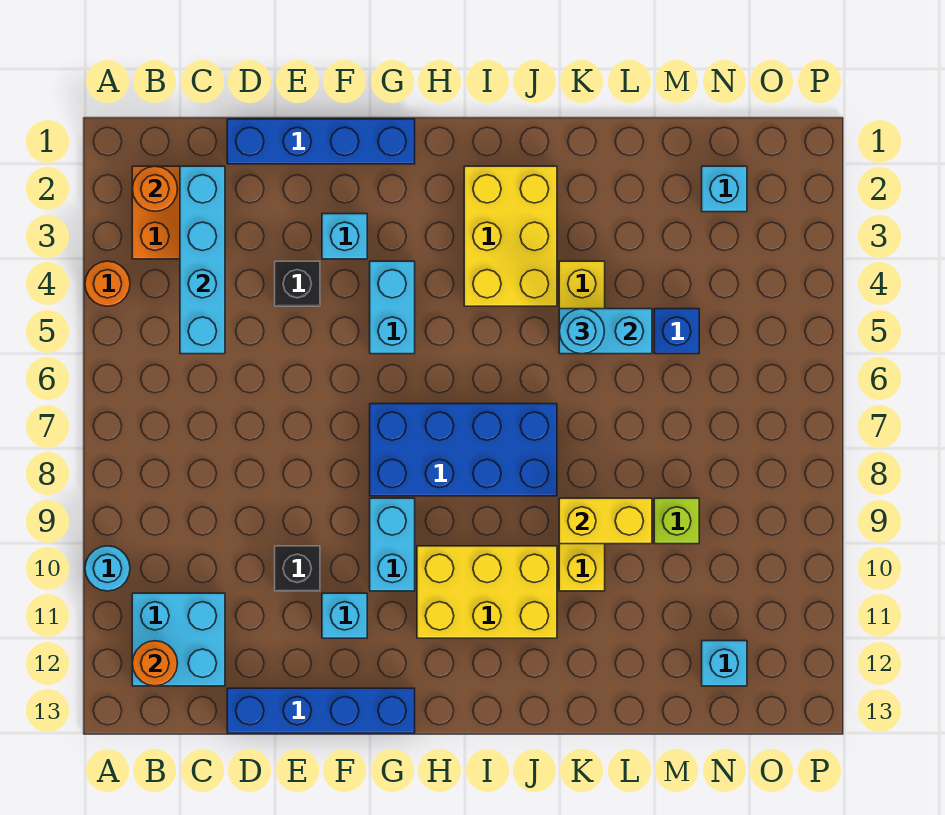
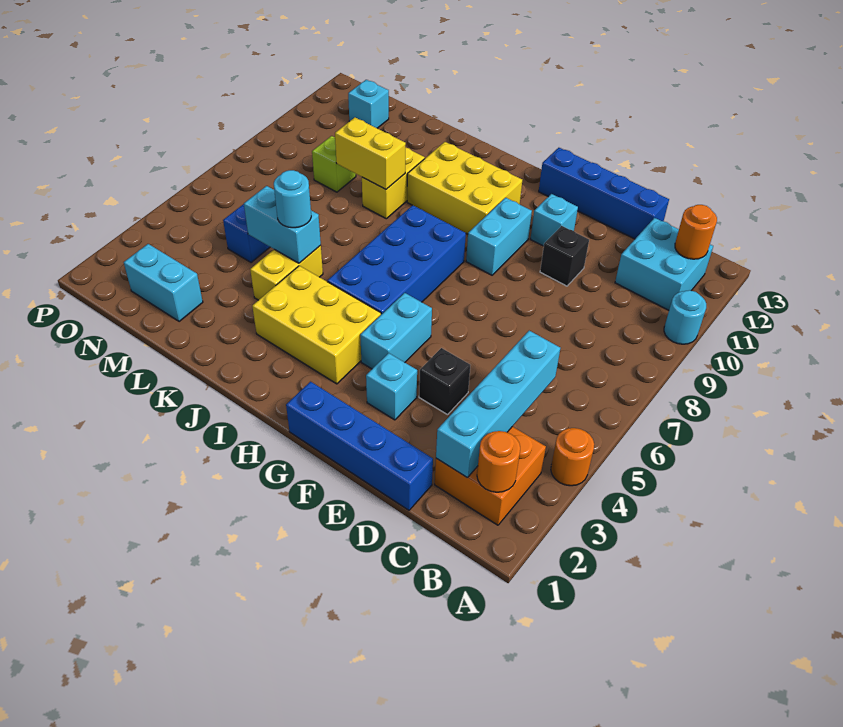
blue 2x4 brick [370,404,557,496] -> blue 2x4 brick turned to [327,205,466,314]
yellow 2x3 brick [464,166,557,306] -> yellow 2x3 brick turned to [252,266,381,384]
cyan 1x1 brick [702,166,747,212] -> cyan 1x2 brick [124,244,203,322]

